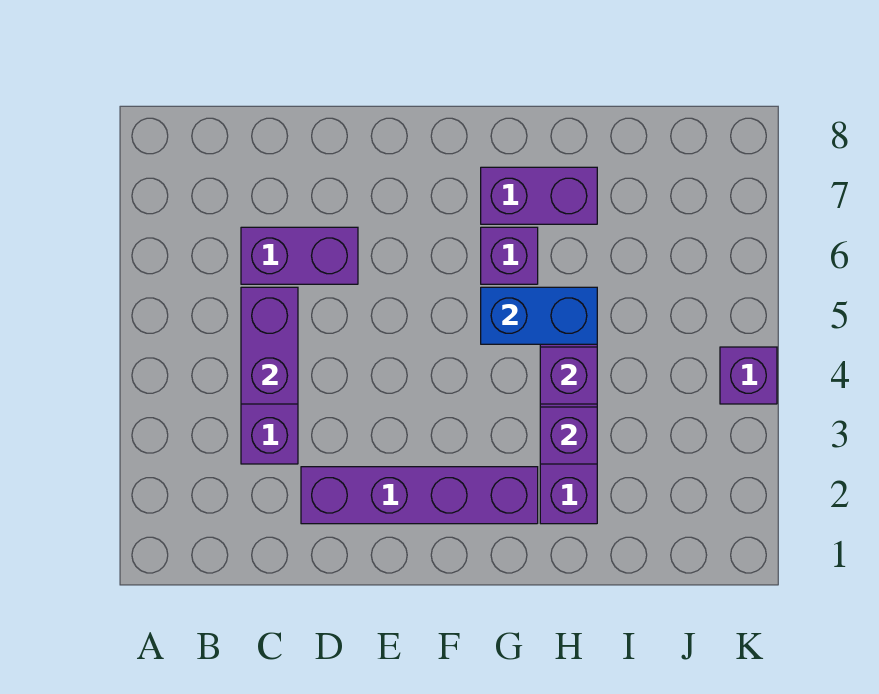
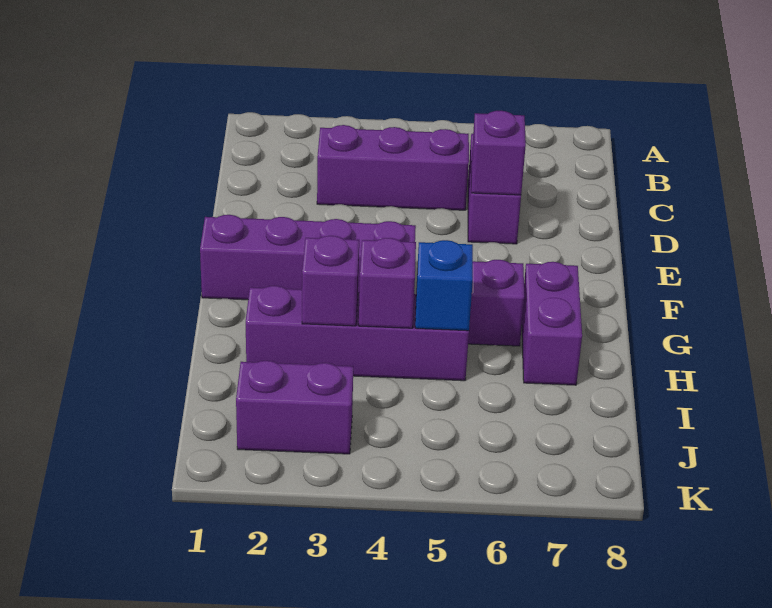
purple 1x2 brick [241,287,298,404] -> purple 1x2 brick moved to [236,361,353,454]
purple 1x4 brick [301,467,538,524] -> purple 1x4 brick turned to [200,215,416,300]
blue 1x2 brick [481,287,597,344] -> blue 1x1 brick [415,240,473,331]
purple 1x1 brick [720,347,777,404] -> purple 1x1 brick moved to [471,111,526,195]

